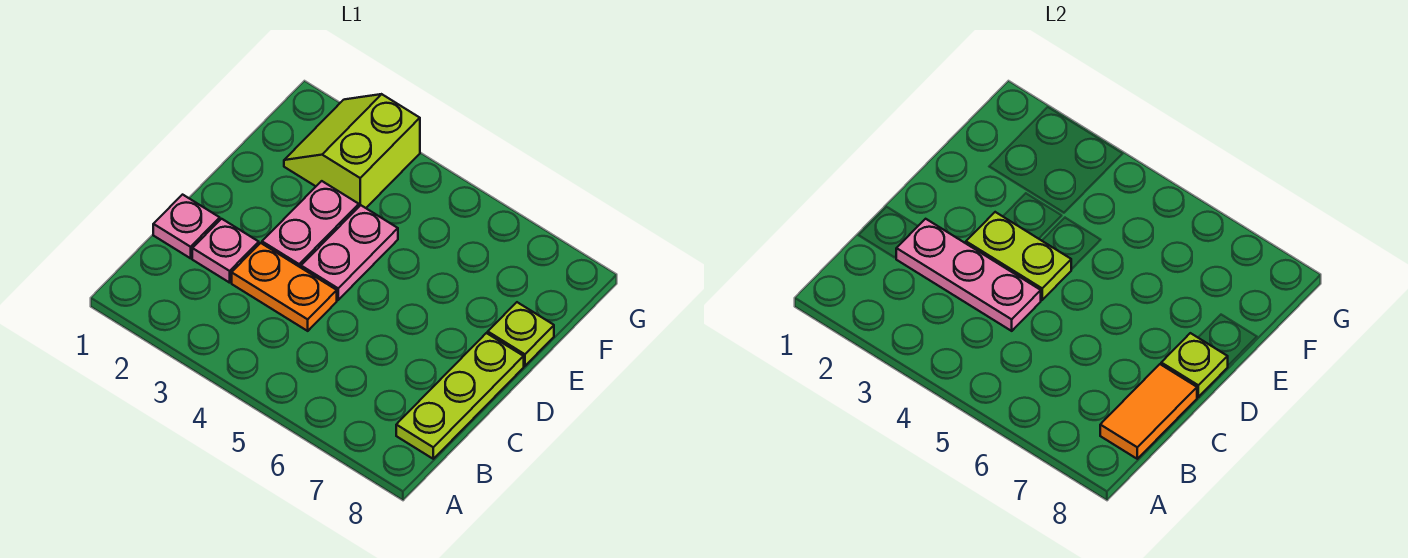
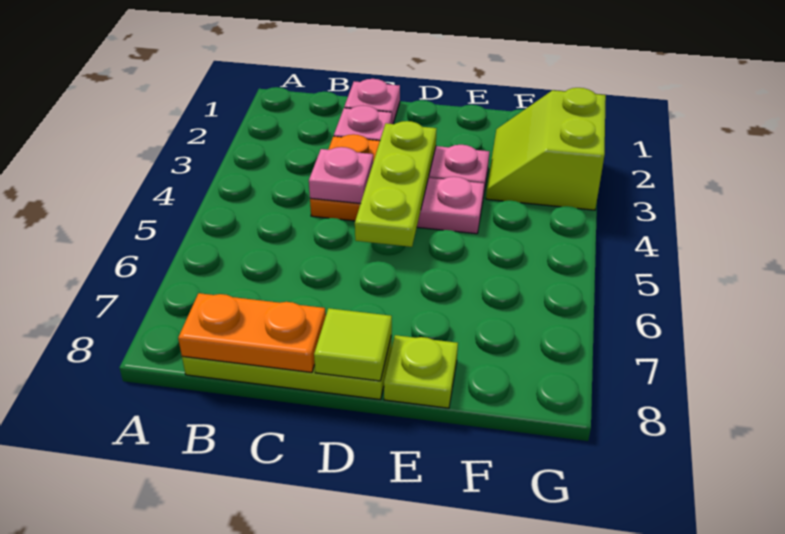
orange 1x2 tile [1100,364,1197,459] -> orange 1x2 plate [178,293,326,372]
pink 1x3 plate [896,219,1041,331] -> pink 1x1 plate [309,147,373,204]
lime 1x2 plate [966,212,1071,300] -> lime 1x3 plate [355,121,437,247]
lime 1x1 plate [1161,333,1228,397] -> lime 1x1 tile [314,308,392,381]
lime 2x2 slope [284,94,420,208] -> lime 2x2 slope turned to [486,88,606,210]

